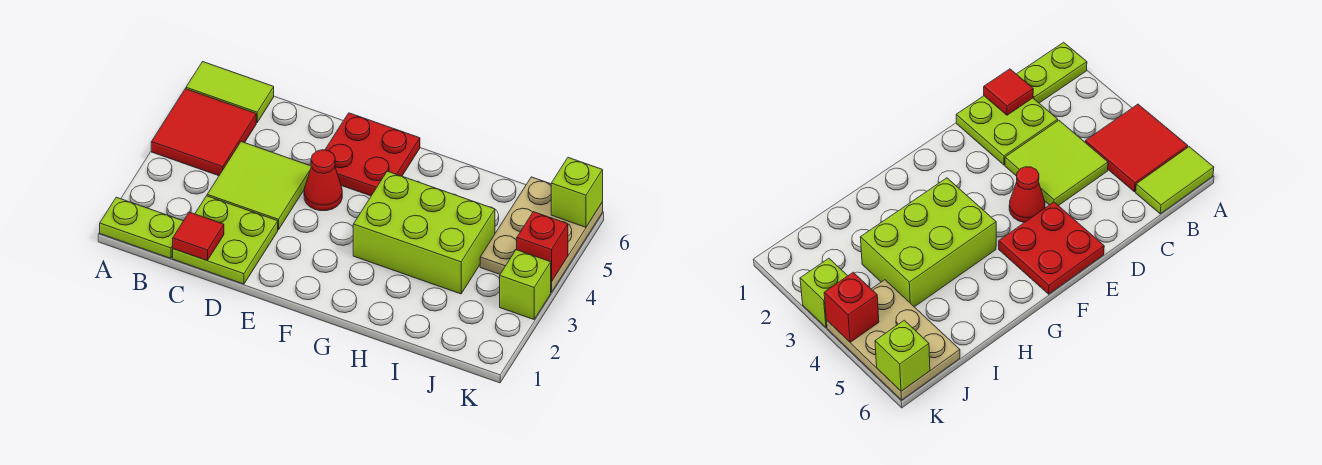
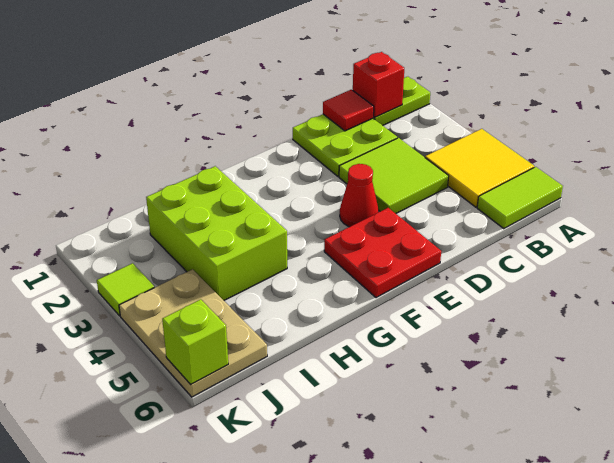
red 2x2 tile [151,89,256,176] -> yellow 2x2 tile [425,129,534,207]
lime 2x3 brick [353,171,495,294] -> lime 2x3 brick turned to [146,166,287,300]
lime 1x1 brick [500,250,551,319] -> lime 1x1 tile [97,263,154,316]
red 1x1 brick [517,212,568,282] -> red 1x1 brick moved to [353,52,404,117]

